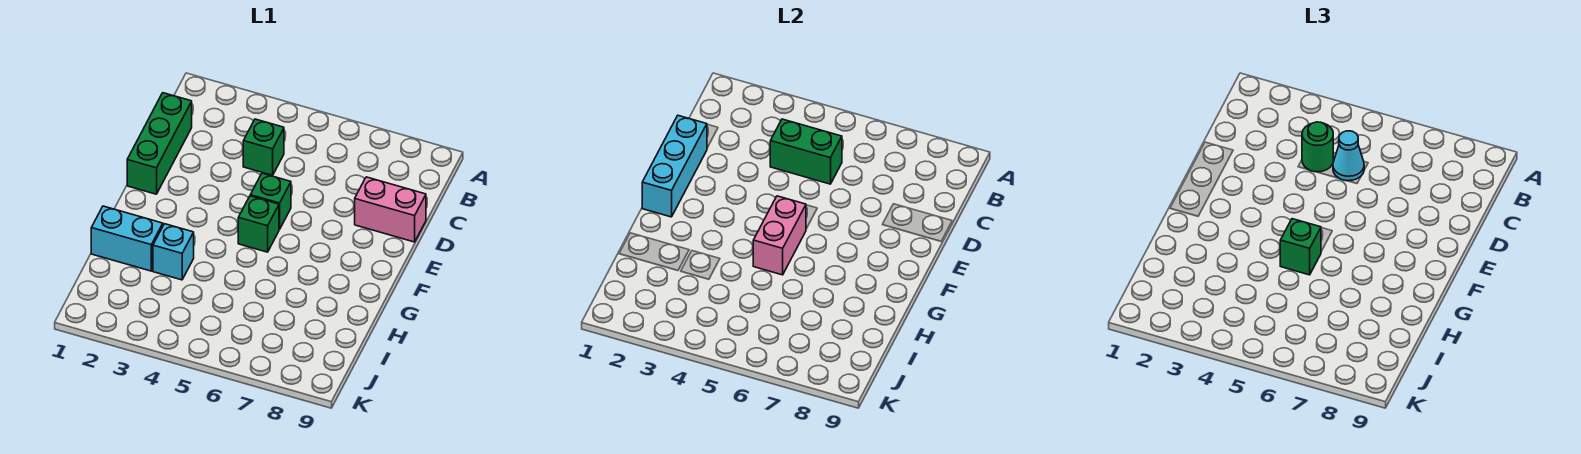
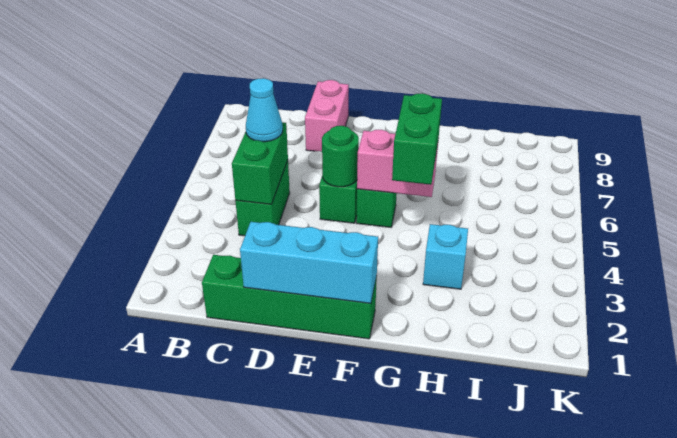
green 1x3 brick [127,93,192,194] -> green 1x4 brick [202,255,377,339]
green 1x1 brick [243,119,284,175] -> green 1x2 brick [235,160,290,236]
green 1x1 round brick [1302,122,1333,172] -> green 1x1 round brick moved to [322,126,359,187]
green 1x1 brick [1280,219,1321,275] -> green 1x2 brick [392,93,442,185]
cyan 1x2 brick [91,206,163,271] -> none

